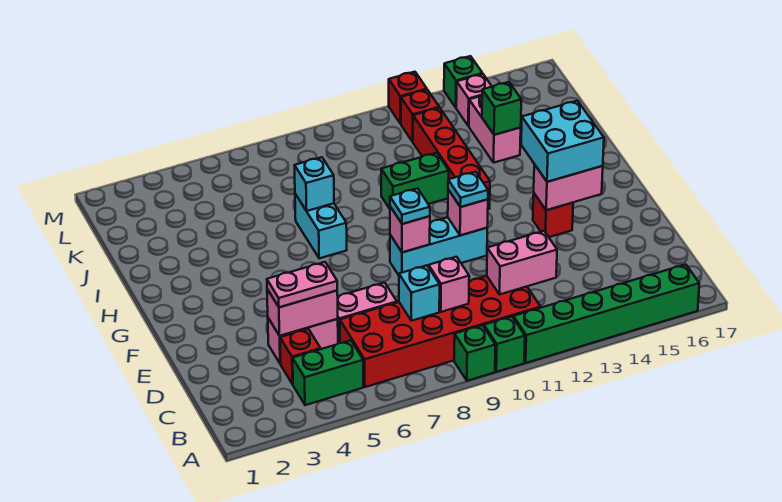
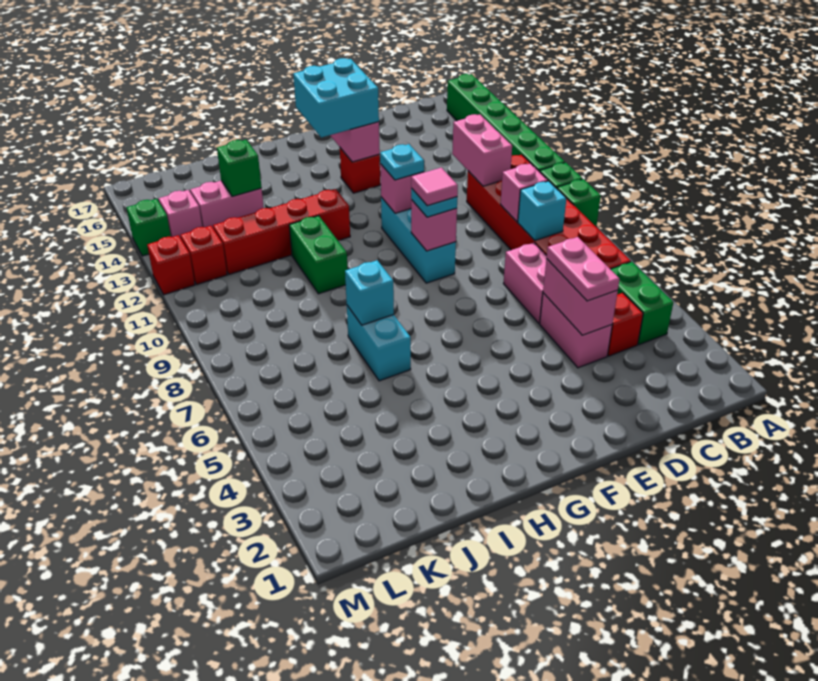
none -> pink 1x1 tile [411,168,458,206]
cyan 1x2 brick [295,194,347,258] -> cyan 1x2 brick turned to [347,306,411,381]

